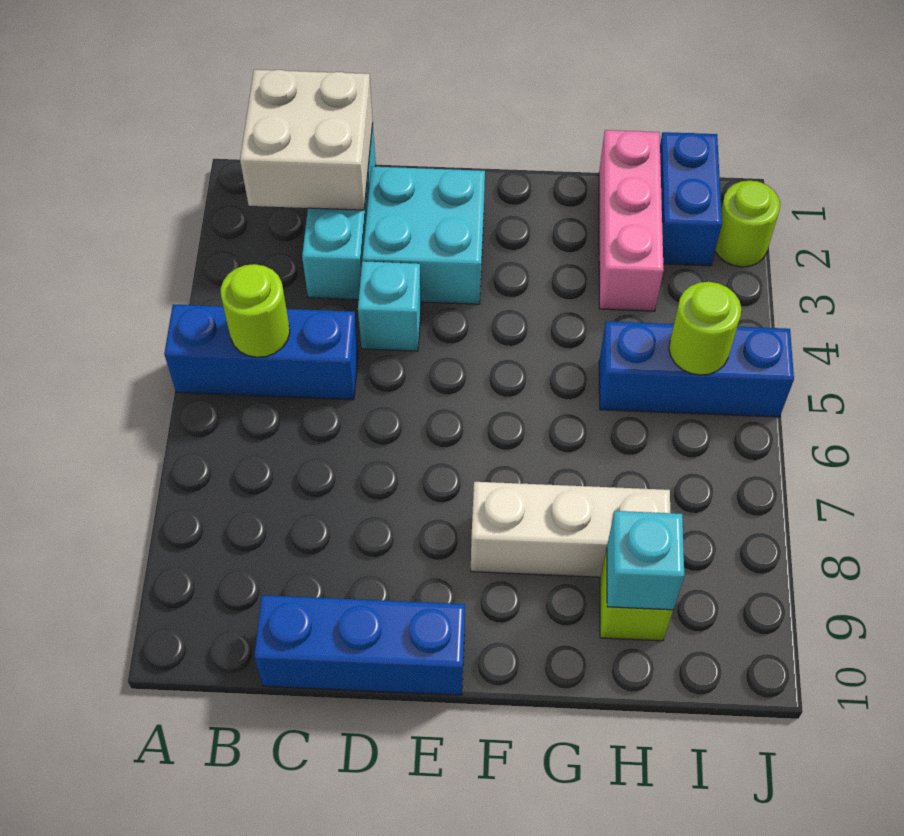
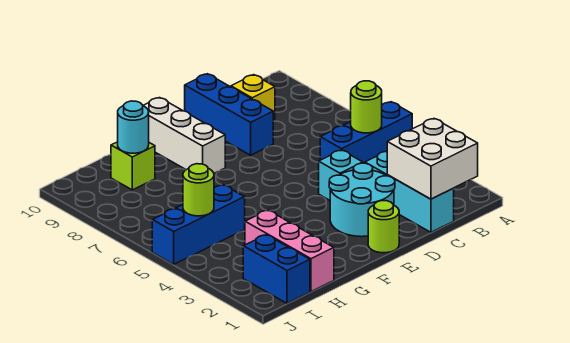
none -> yellow 1x1 brick [231,75,275,120]
blue 1x3 brick [254,595,465,695] -> blue 1x3 brick turned to [185,74,273,155]
cyan 2x2 brick [363,167,485,304] -> cyan 2x2 round brick [329,163,395,237]
white 1x3 brick [471,482,670,577] -> white 1x3 brick turned to [143,98,225,173]
cyan 1x1 brick [607,511,684,610] -> cyan 1x1 round brick [118,101,149,153]
lime 1x1 round brick [715,181,780,267] -> lime 1x1 round brick moved to [368,201,399,253]

